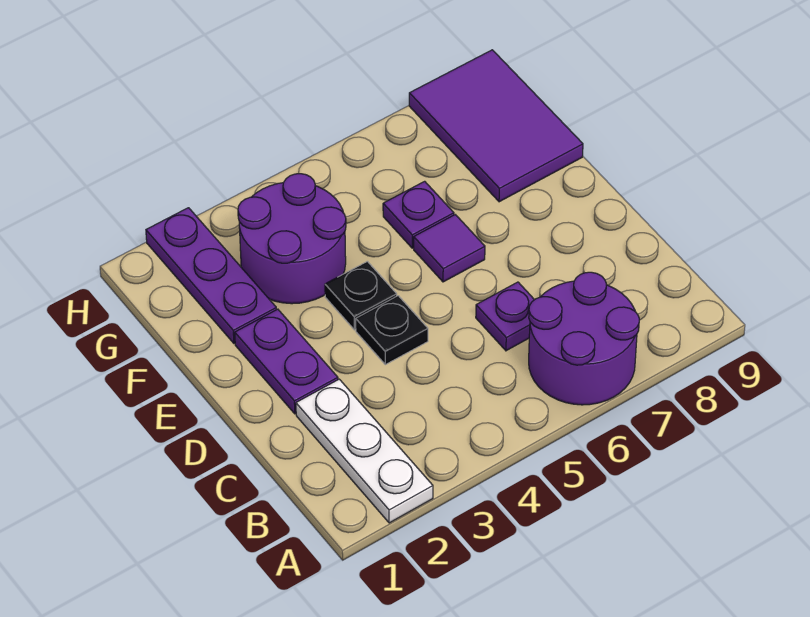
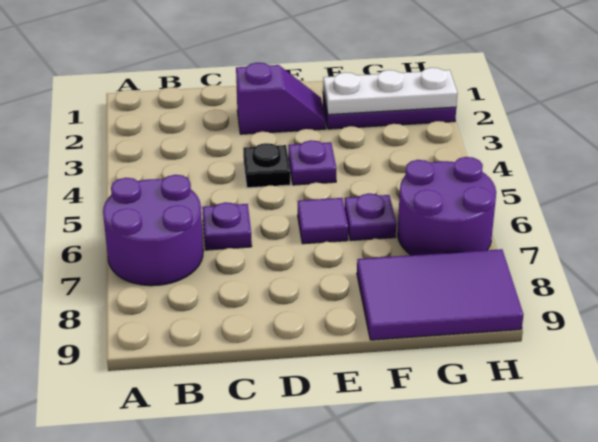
white 1x3 plate [296,379,433,523] -> white 1x3 plate moved to [323,68,458,115]
purple 1x2 plate [235,309,338,414] -> purple 1x2 slope [236,63,326,134]
black 1x1 plate [325,261,397,330] -> purple 1x1 plate [288,140,336,185]
purple 2x2 round brick [238,174,346,304] -> purple 2x2 round brick moved to [398,157,496,255]

